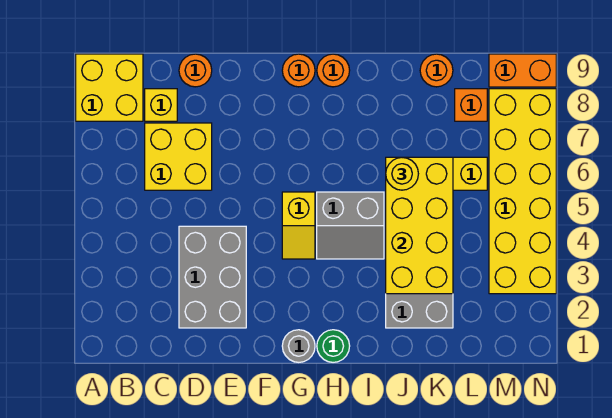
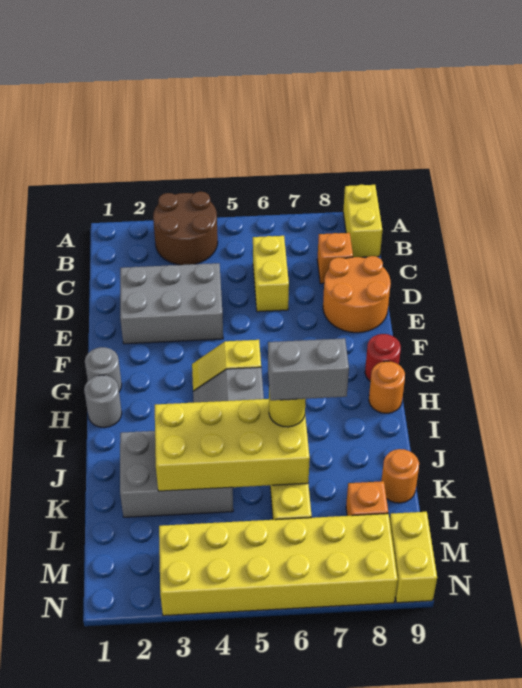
none -> brown 2x2 round brick [153,192,218,265]
yellow 2x2 brick [76,54,143,121] -> yellow 1x2 brick [343,185,382,257]
yellow 2x2 brick [145,123,212,190] -> yellow 1x2 brick [253,236,289,312]
yellow 1x1 brick [145,89,177,121] -> orange 1x1 brick [317,233,353,284]
orange 1x1 round brick [179,54,212,87] -> orange 2x2 round brick [323,256,391,333]
orange 1x1 round brick [282,54,315,87] -> red 1x1 round brick [365,334,401,381]
green 1x1 round brick [317,330,350,362] -> grey 1x1 round brick [84,375,122,428]
none -> grey 1x2 brick [268,338,349,400]
orange 1x2 brick [489,54,556,87] -> yellow 1x2 brick [390,512,437,603]

